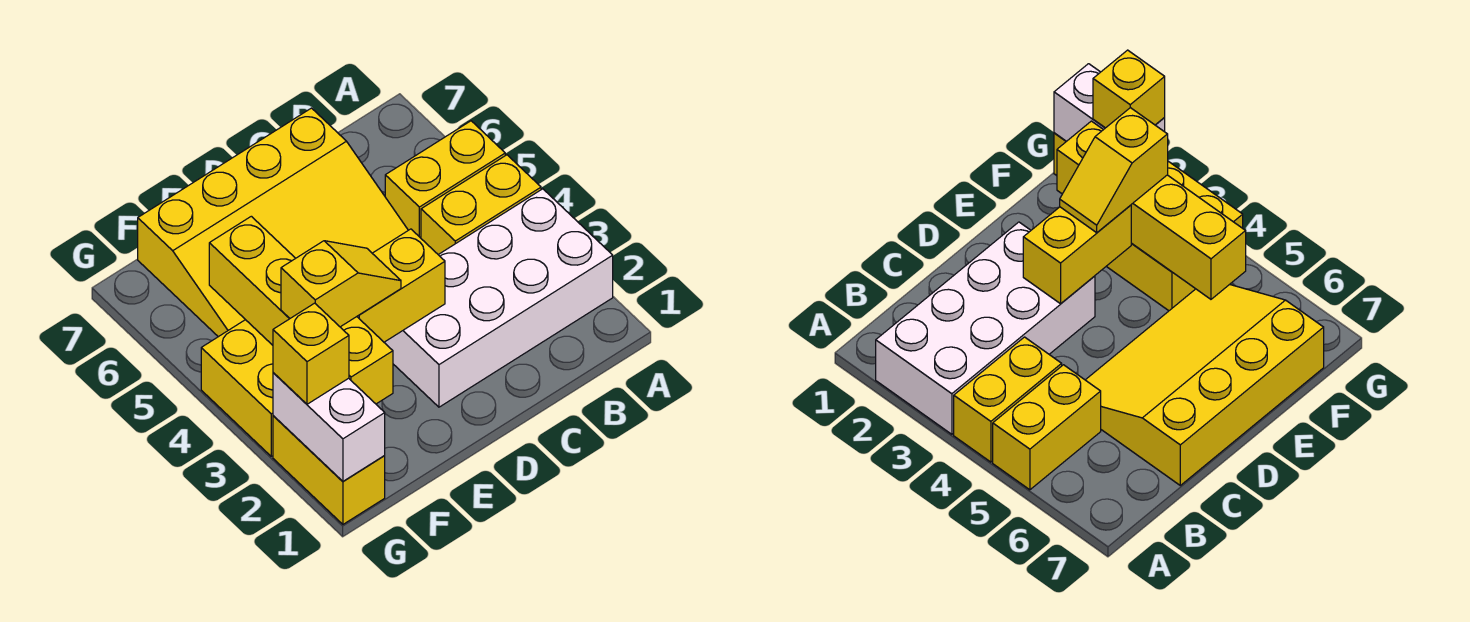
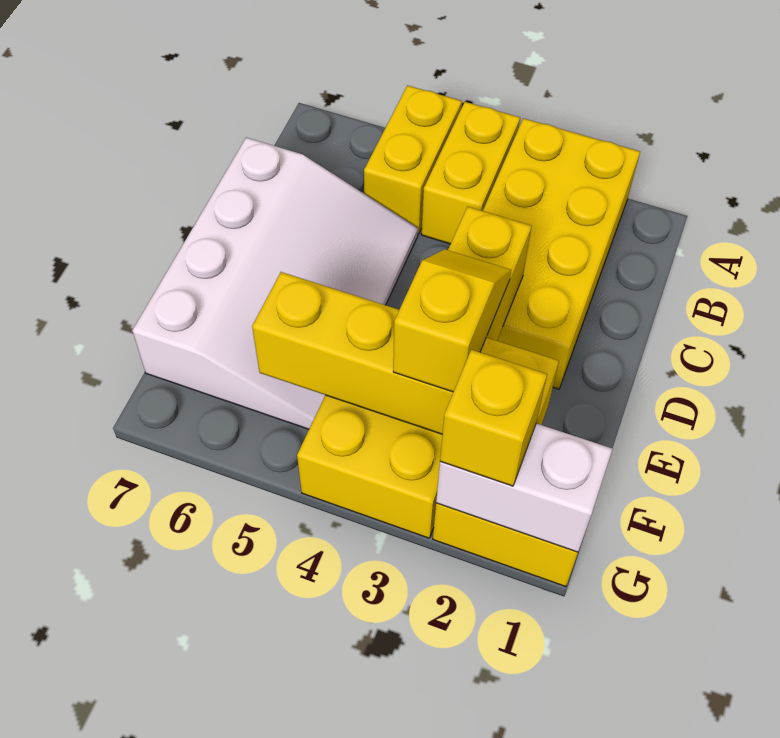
white 2x4 brick [384,189,613,407] -> yellow 2x4 brick [483,118,640,389]
yellow 3x4 slope [138,108,408,337] -> white 3x4 slope [132,137,418,429]

